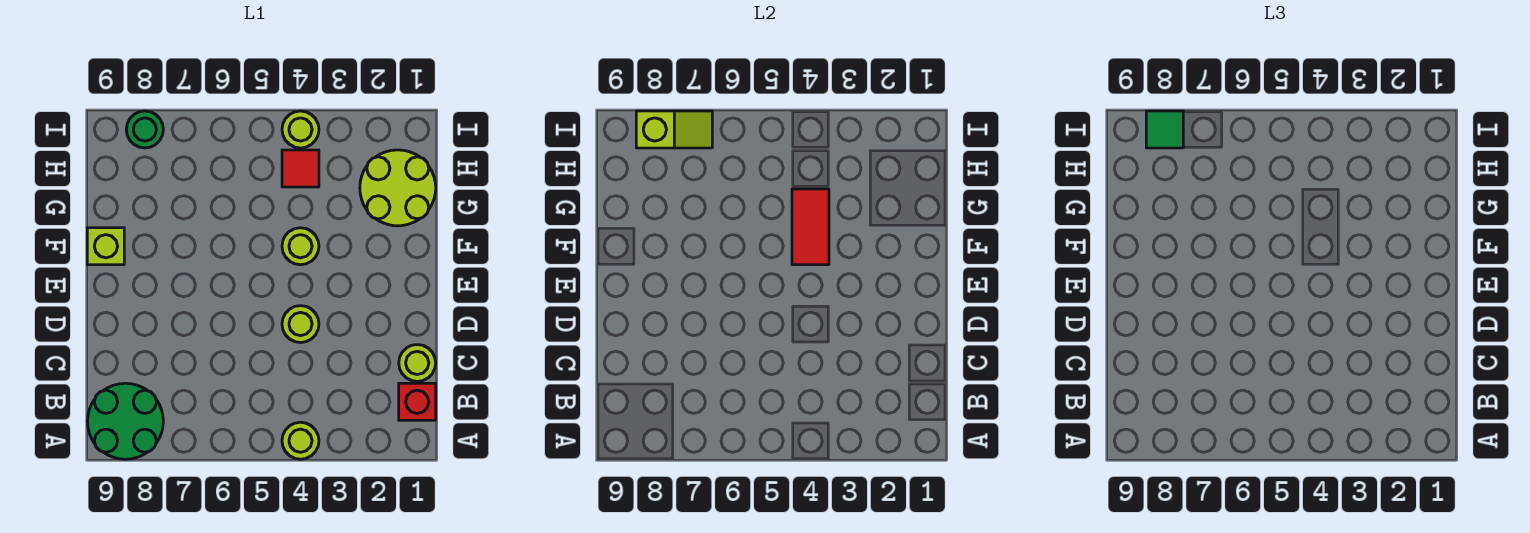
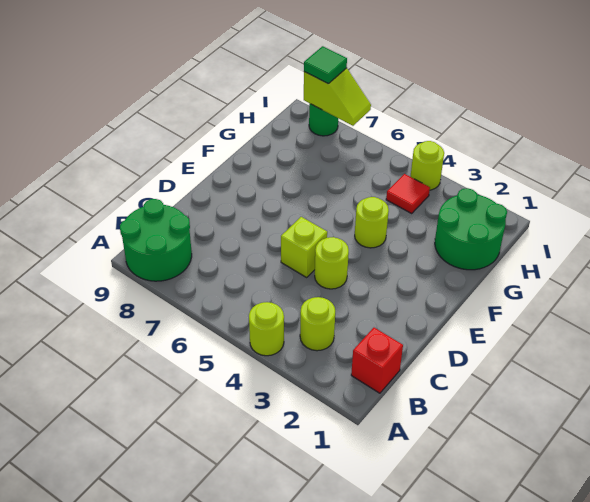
lime 1x1 round brick [399,345,436,381] -> lime 1x1 round brick moved to [300,297,335,351]
red 1x2 tile [792,189,829,265] -> none
lime 1x1 brick [87,228,124,265] -> lime 1x1 brick moved to [281,217,327,277]
lime 2x2 round brick [360,150,436,226] -> green 2x2 round brick [435,188,507,270]

